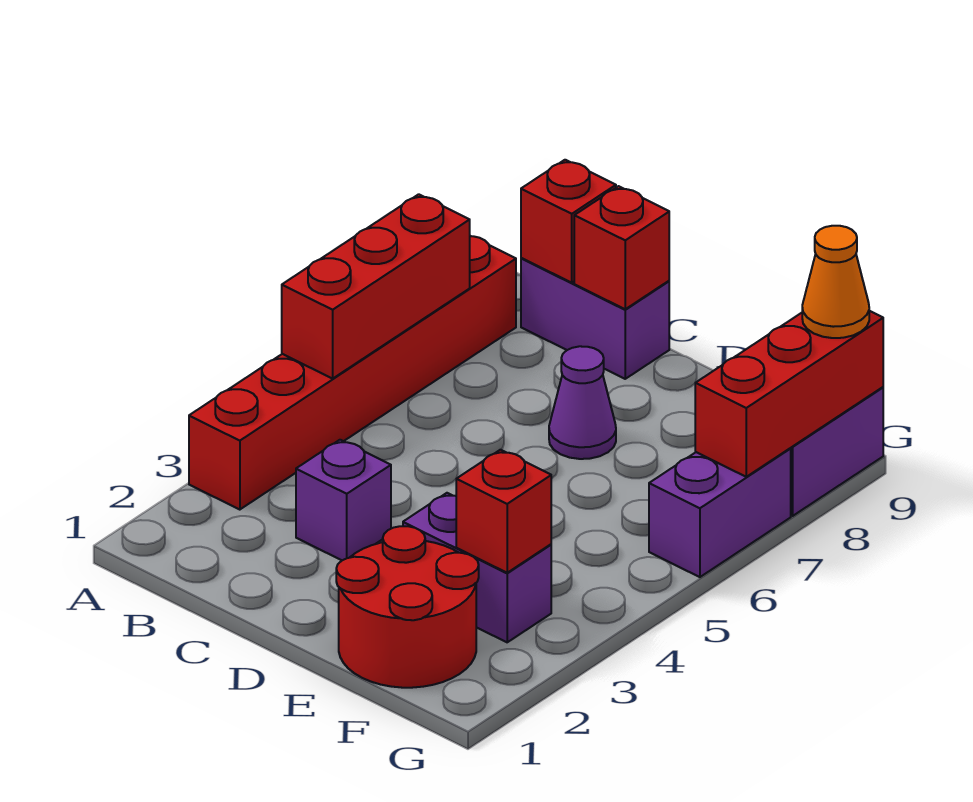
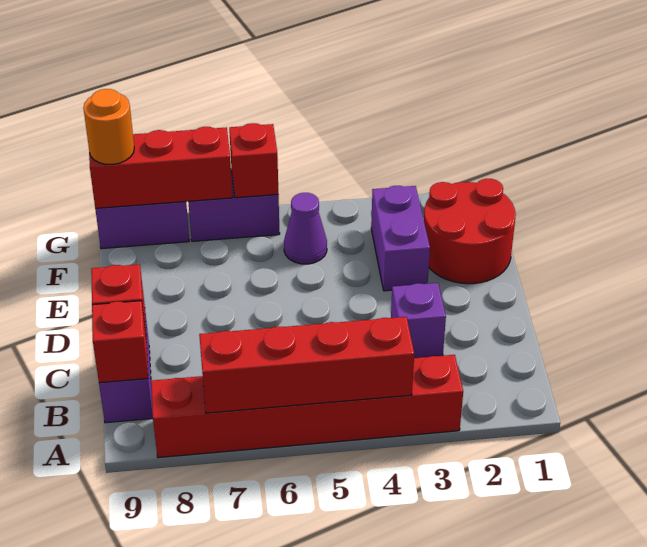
red 1x3 brick [282,194,470,379] -> red 1x4 brick [199,317,414,413]
purple 1x1 cone [549,346,616,459] -> purple 1x1 cone moved to [284,193,327,264]
red 1x1 brick [456,450,551,573] -> red 1x1 brick moved to [229,123,278,198]
orange 1x1 cone [802,226,869,338] -> orange 1x1 round brick [83,89,134,164]

